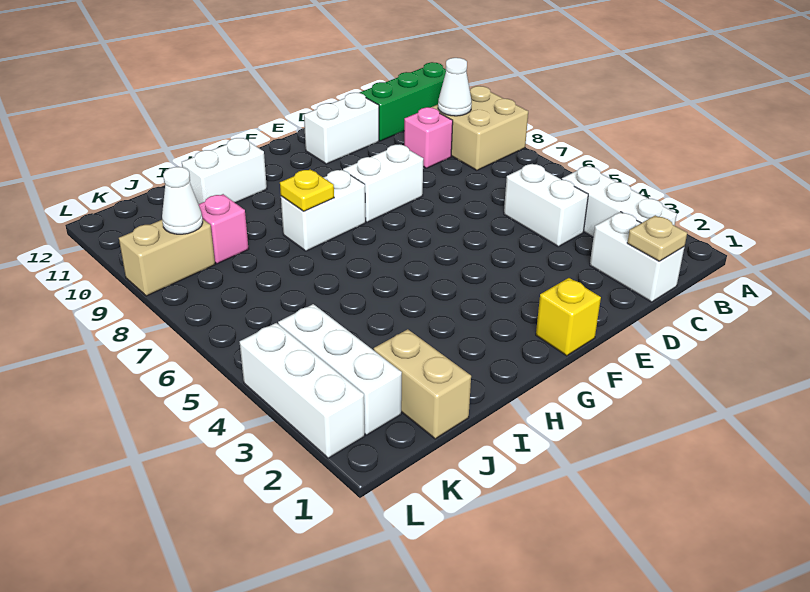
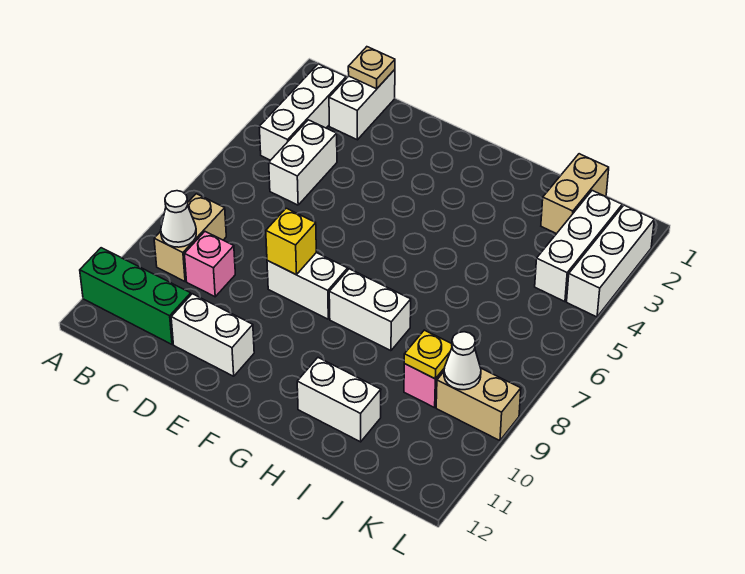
tan 2x2 brick [431,86,528,170] -> tan 1x2 brick [154,194,226,281]
yellow 1x1 brick [536,278,601,356] -> yellow 1x1 brick moved to [266,208,316,275]
yellow 1x1 plate [280,169,334,211] -> yellow 1x1 plate moved to [404,330,452,379]

